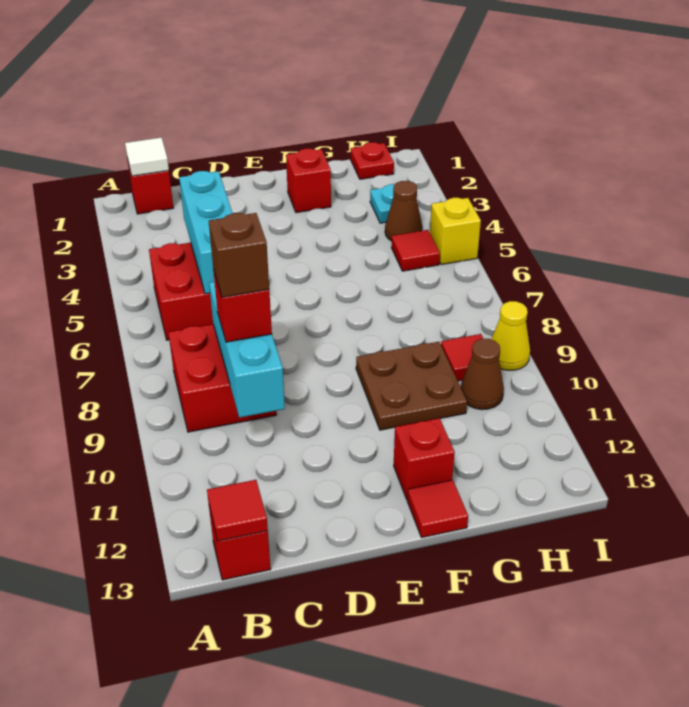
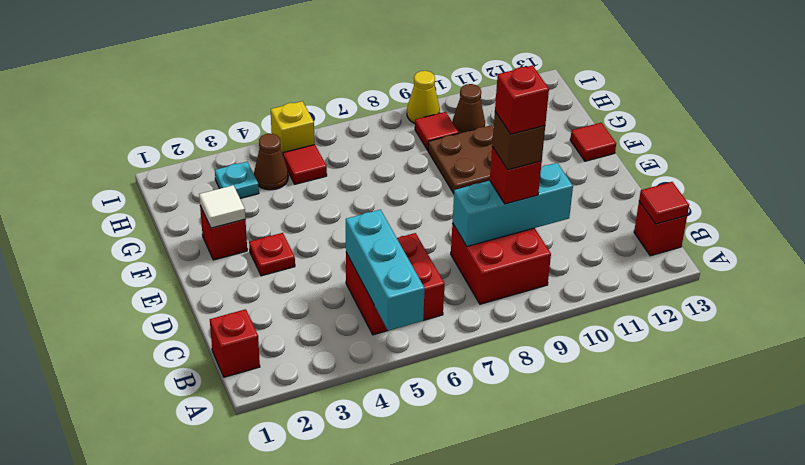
white 1x1 tile [125,138,169,176] -> white 1x1 tile moved to [199,185,245,228]
cyan 1x3 brick [179,171,233,294] -> cyan 1x3 brick turned to [346,210,425,331]
red 1x1 brick [394,418,455,499] -> red 1x1 brick moved to [495,66,549,134]
red 1x1 plate [351,142,394,179] -> red 1x1 plate moved to [249,233,295,276]

